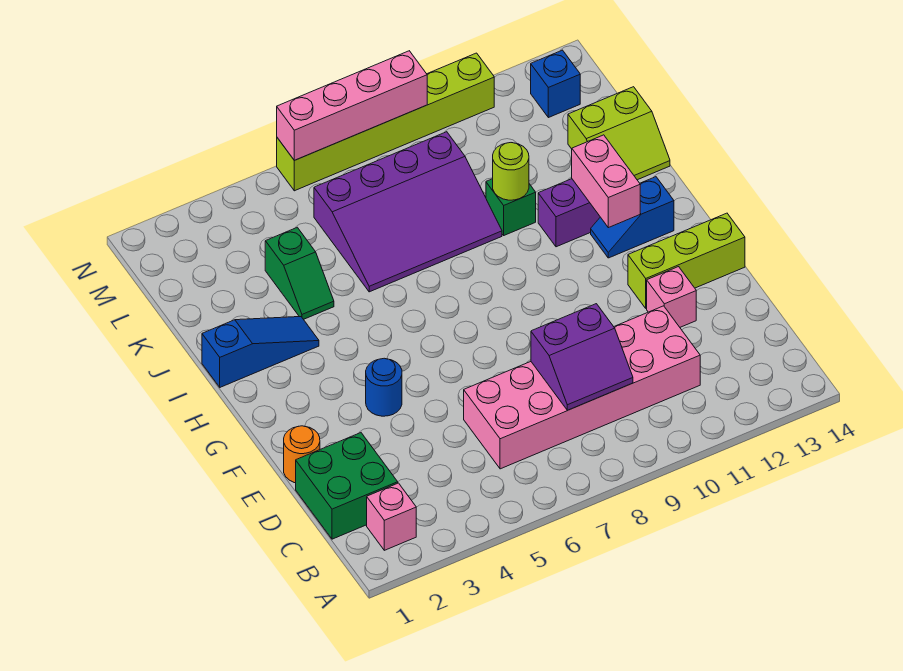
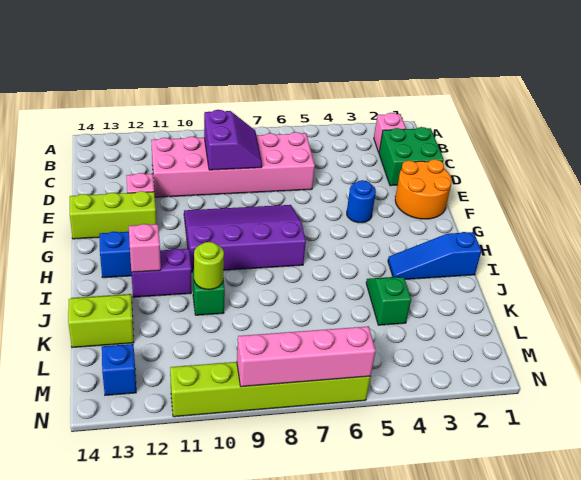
purple 2x2 slope [531,304,633,410] -> purple 2x2 slope turned to [204,110,262,170]
orange 1x1 round brick [284,426,320,483] -> orange 2x2 round brick [395,159,452,219]
pink 1x2 brick [572,135,640,228] -> pink 1x1 brick [129,224,161,272]
purple 3x4 slope [314,132,502,292] -> purple 3x4 slope moved to [184,205,306,272]

